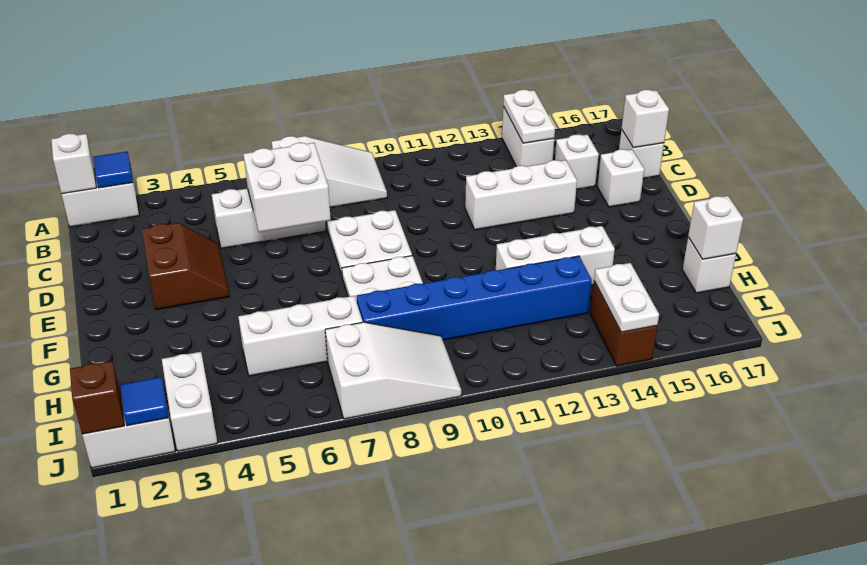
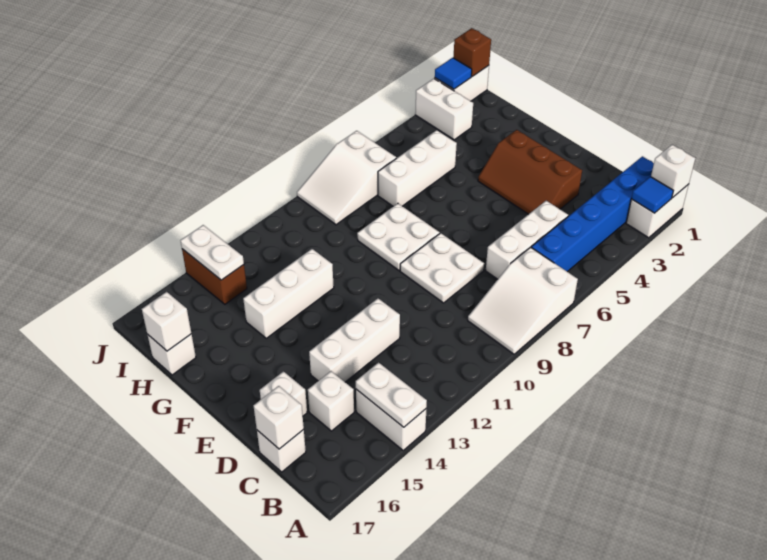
white 2x2 brick [244,143,331,232] -> none
brown 2x2 slope [142,223,229,309] -> brown 2x3 slope [478,130,582,214]
blue 1x6 brick [356,256,592,340] -> blue 1x6 brick moved to [531,156,654,272]

